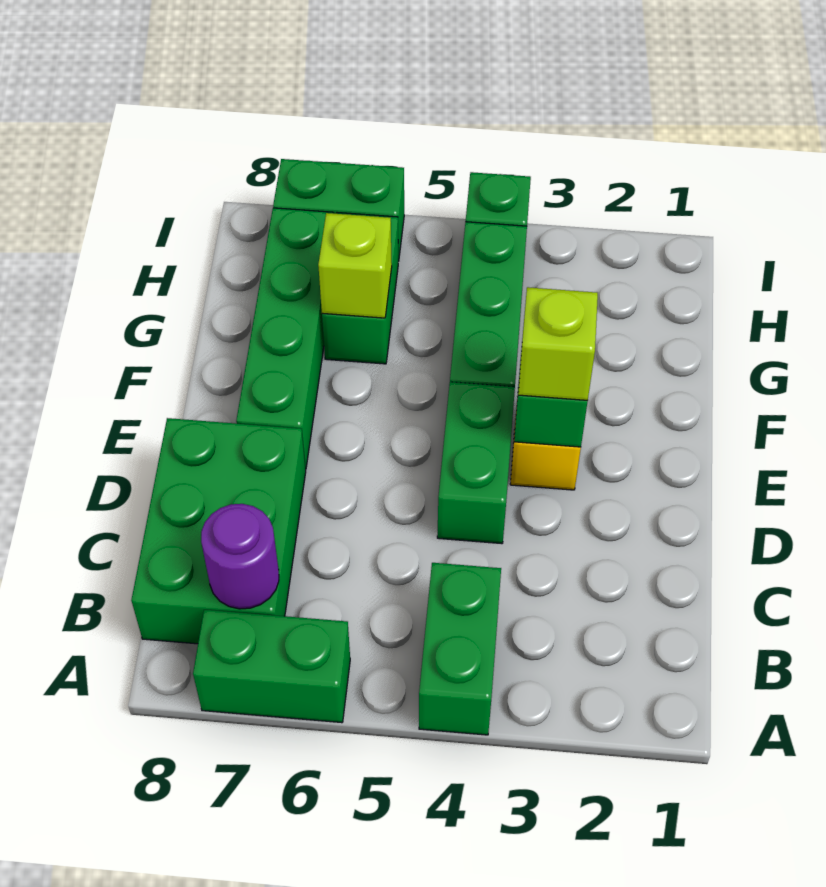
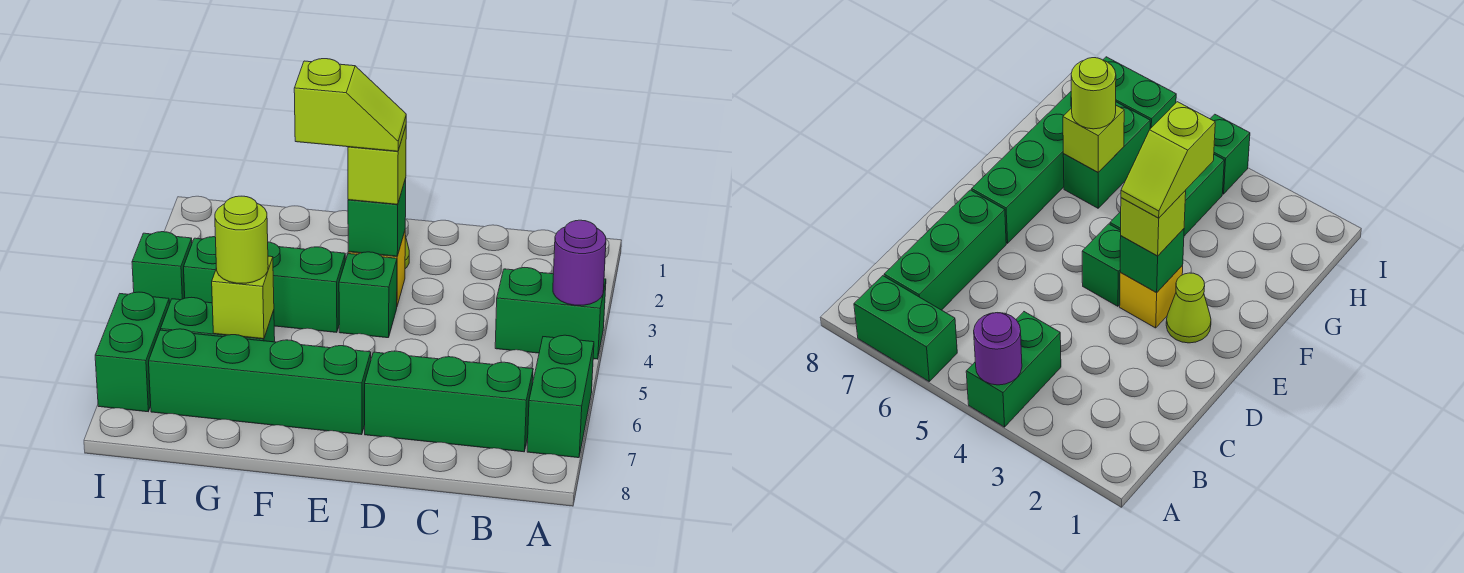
green 2x3 brick [131,418,306,644] -> green 1x3 brick [365,351,533,452]
purple 1x1 round brick [201,504,279,609] -> purple 1x1 round brick moved to [553,220,606,305]
green 1x2 brick [437,382,515,544] -> green 1x1 brick [339,252,397,338]
none -> lime 1x1 cone [1166,273,1211,343]
none -> lime 1x2 slope [294,59,406,151]
none -> lime 1x1 round brick [215,196,268,283]

